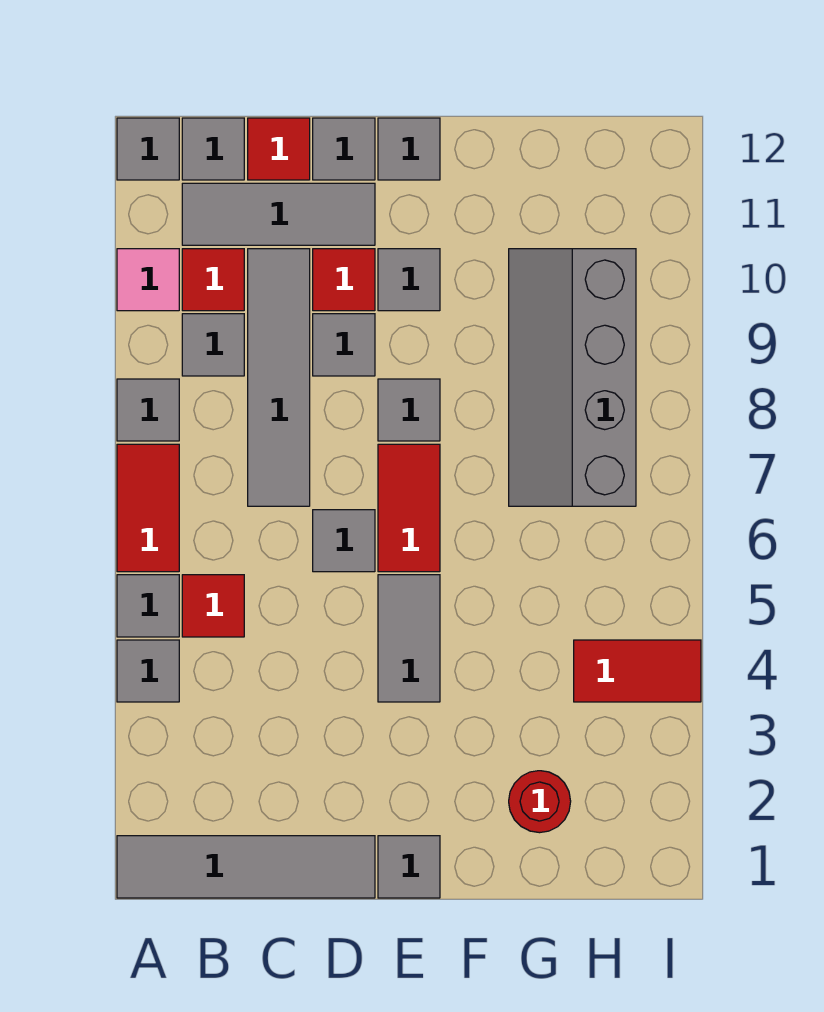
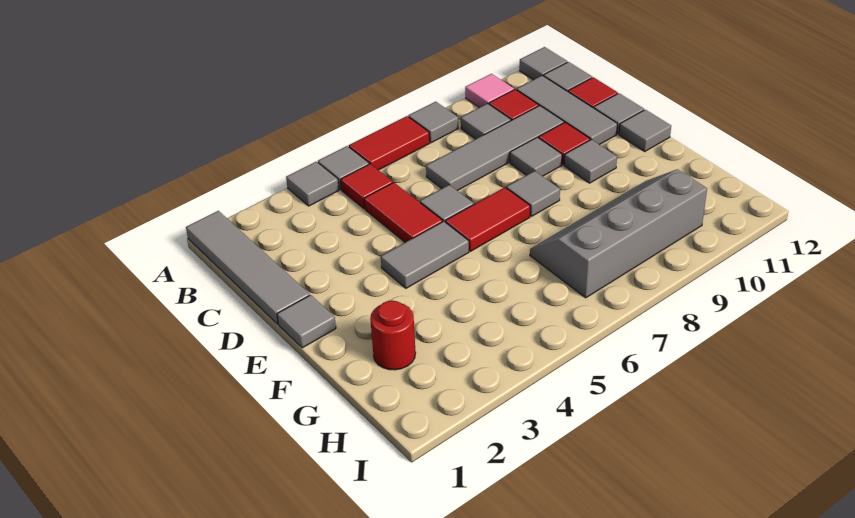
red 1x2 tile [574,640,701,702] -> red 1x2 tile moved to [364,182,443,242]

